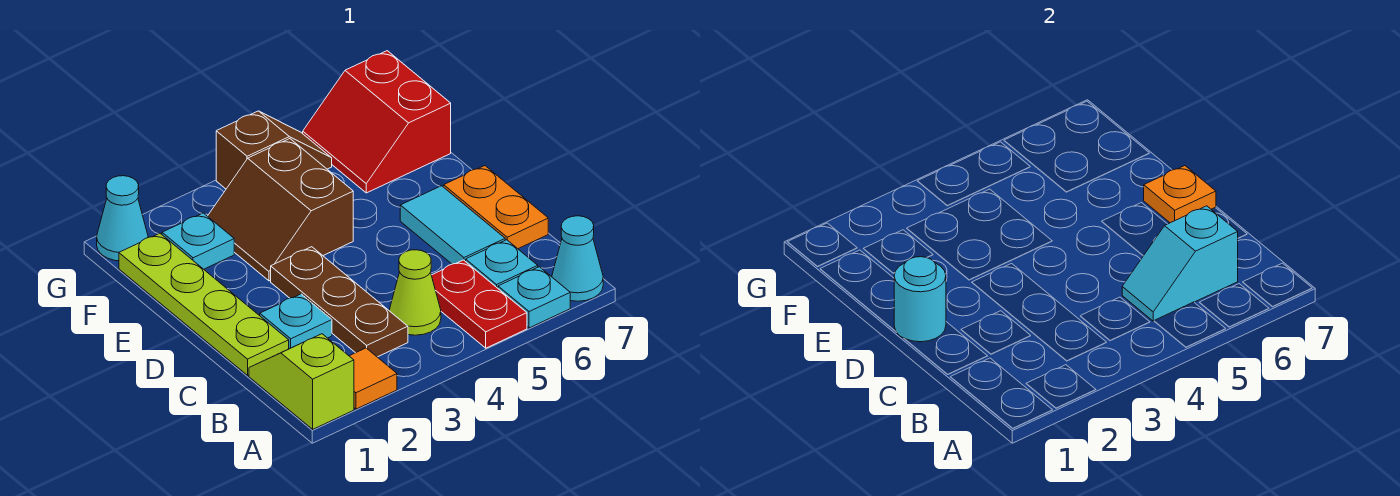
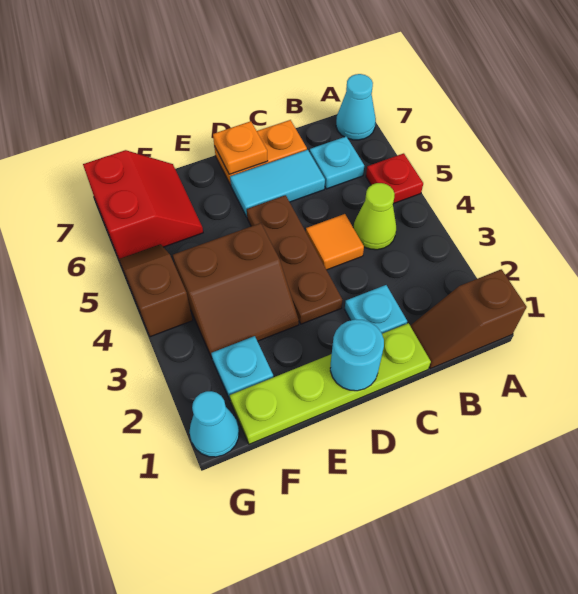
lime 1x2 slope [249,334,354,429] -> brown 1x2 slope [410,269,527,369]
orange 1x1 tile [350,348,397,409] -> orange 1x1 tile moved to [306,214,364,270]
red 1x2 plate [431,260,527,348] -> red 1x1 plate [366,153,423,204]
cyan 1x1 plate [498,267,570,328] -> none
brown 1x3 plate [271,247,408,357] -> brown 1x3 plate turned to [247,195,342,324]
cyan 1x2 slope [1122,206,1238,321] -> none
red 2x2 slope [303,51,451,193] -> red 2x2 slope turned to [83,150,203,259]

